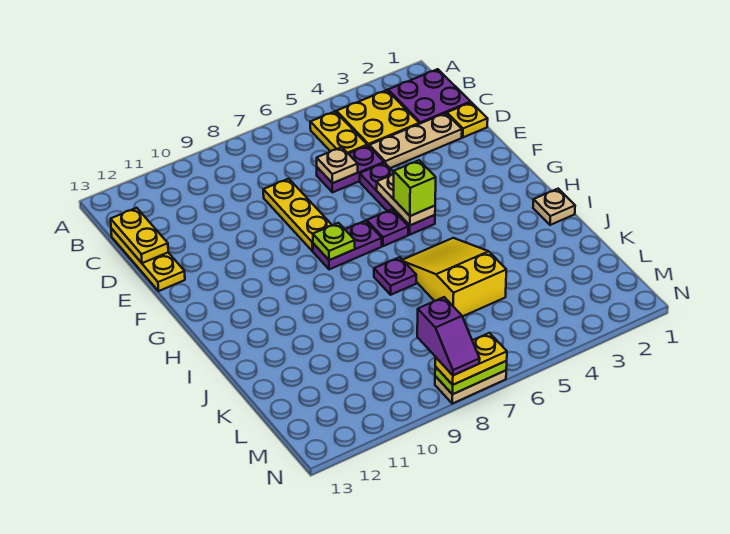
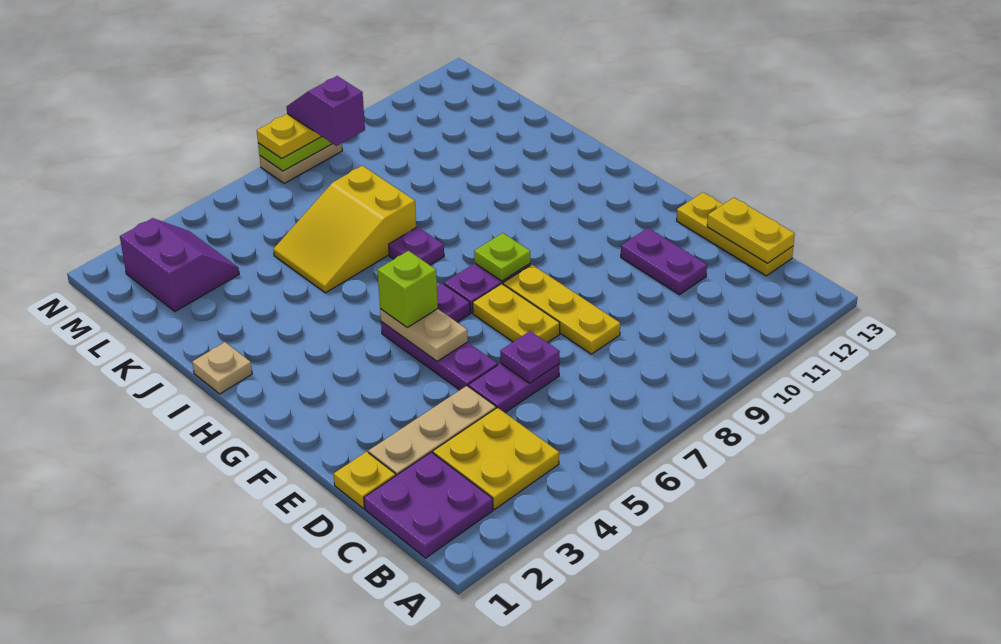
yellow 1x2 plate [310,112,367,154] -> yellow 1x2 plate moved to [473,284,560,343]
tan 1x1 plate [317,147,358,183] -> purple 1x1 plate [500,331,560,383]
none -> purple 1x2 plate [621,228,707,295]
yellow 2x3 slope [403,238,506,316] -> yellow 2x3 slope turned to [273,166,416,293]
none -> purple 2x2 slope [120,218,239,311]

